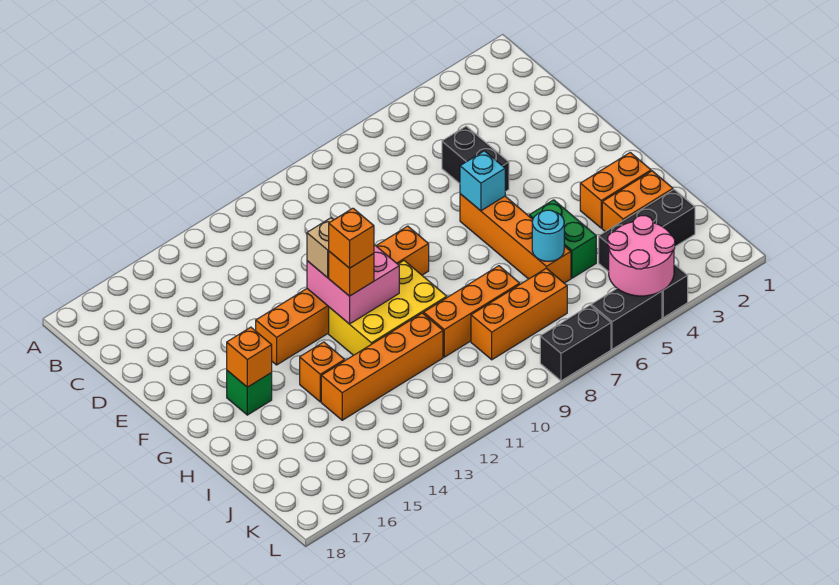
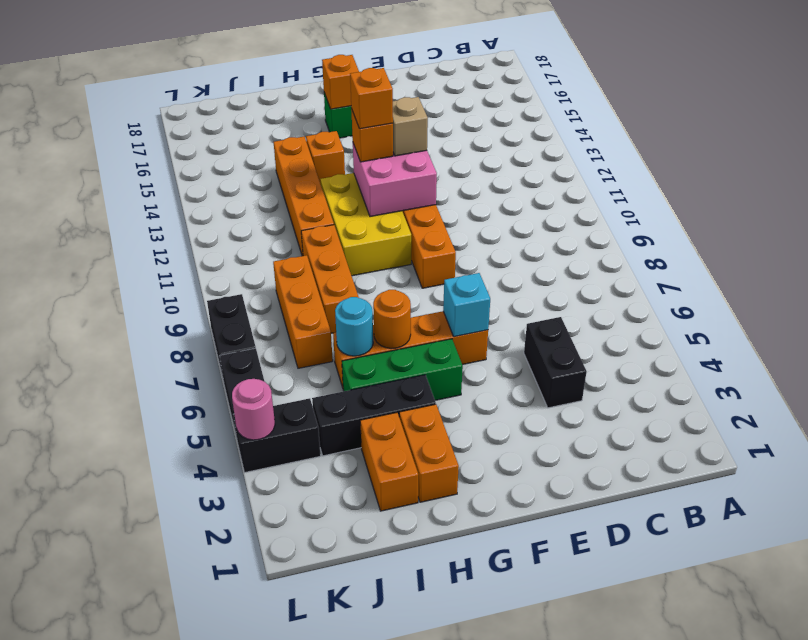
black 1x2 brick [442,126,509,192] -> black 1x2 brick turned to [524,317,587,408]
green 1x2 brick [529,200,596,278] -> green 1x3 brick [342,339,463,400]
none -> orange 1x1 round brick [373,290,411,349]
black 1x3 brick [599,190,695,272] -> black 1x3 brick turned to [312,375,436,456]
pink 2x2 round brick [608,216,675,296] -> pink 1x1 round brick [232,379,275,440]

